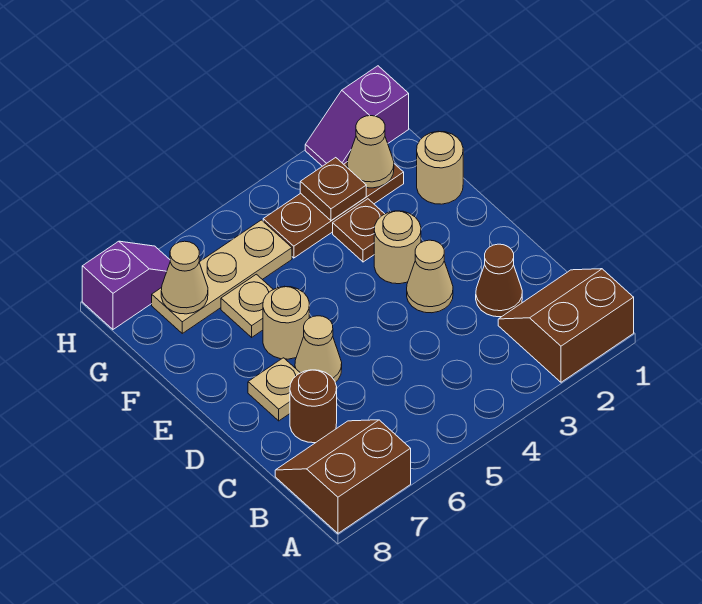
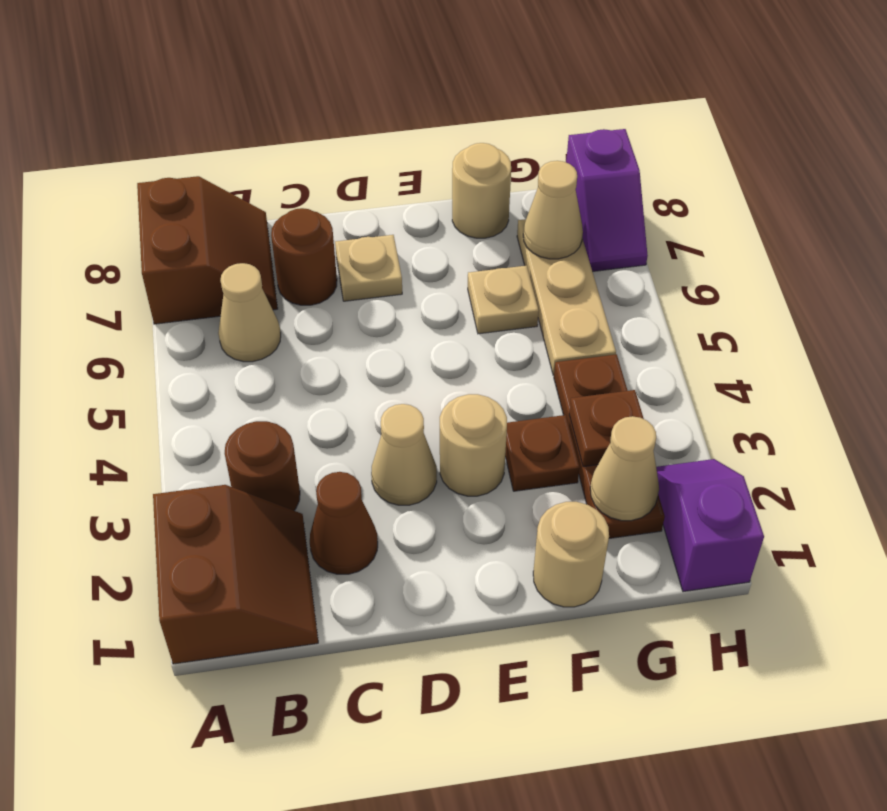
none -> brown 1x1 round brick [225,421,300,511]
tan 1x1 cone [295,316,342,382] -> tan 1x1 cone moved to [218,263,281,362]
tan 1x1 round brick [263,286,309,359] -> tan 1x1 round brick moved to [452,143,511,238]

